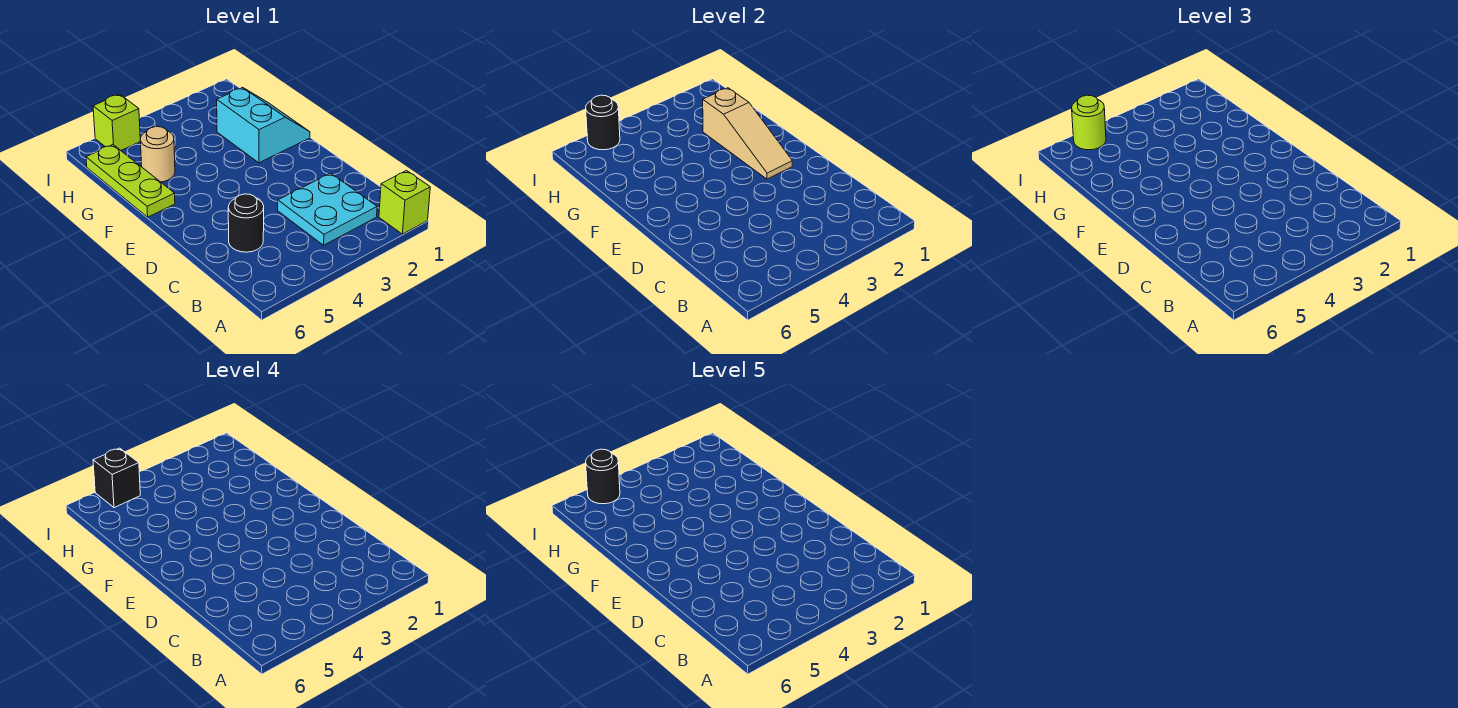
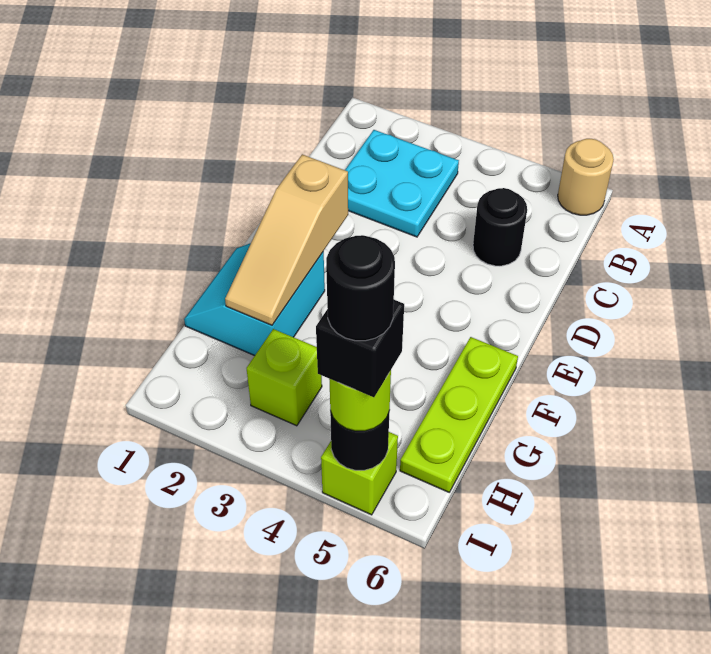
lime 1x1 brick [379,171,430,234] -> lime 1x1 brick moved to [247,329,322,426]
tan 1x3 slope [703,88,792,179] -> tan 1x3 slope turned to [225,154,348,325]
tan 1x1 round brick [140,127,175,182] -> tan 1x1 round brick moved to [558,139,614,215]

